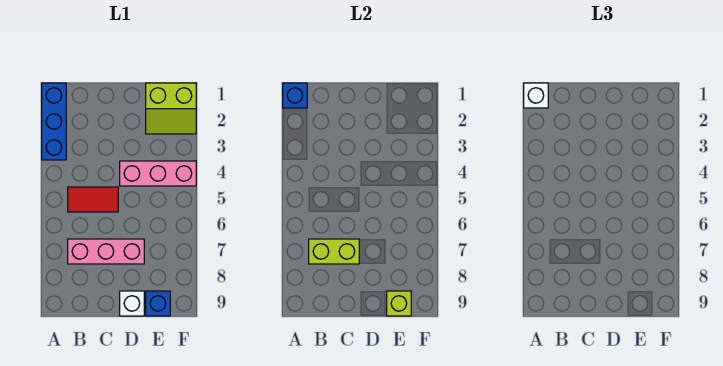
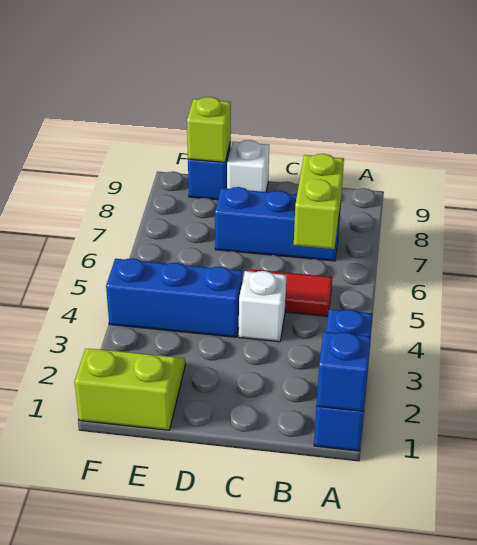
white 1x1 brick [524,83,548,108] -> white 1x1 brick moved to [239,271,286,342]
pink 1x3 brick [68,239,144,264] -> blue 1x3 brick [215,187,341,261]
lime 1x2 brick [309,239,359,264] -> lime 1x2 brick turned to [294,154,344,249]
pink 1x3 brick [120,161,196,186] -> blue 1x3 brick [106,258,243,337]

